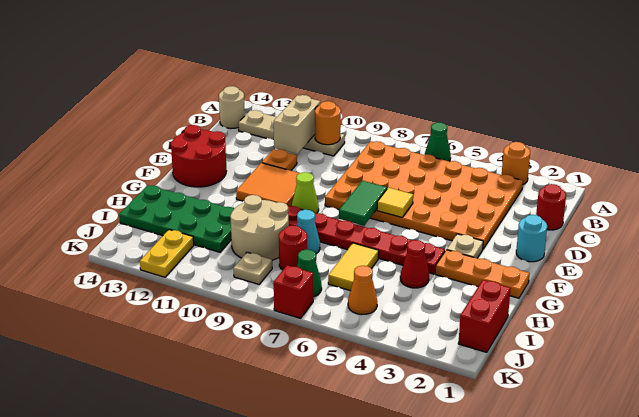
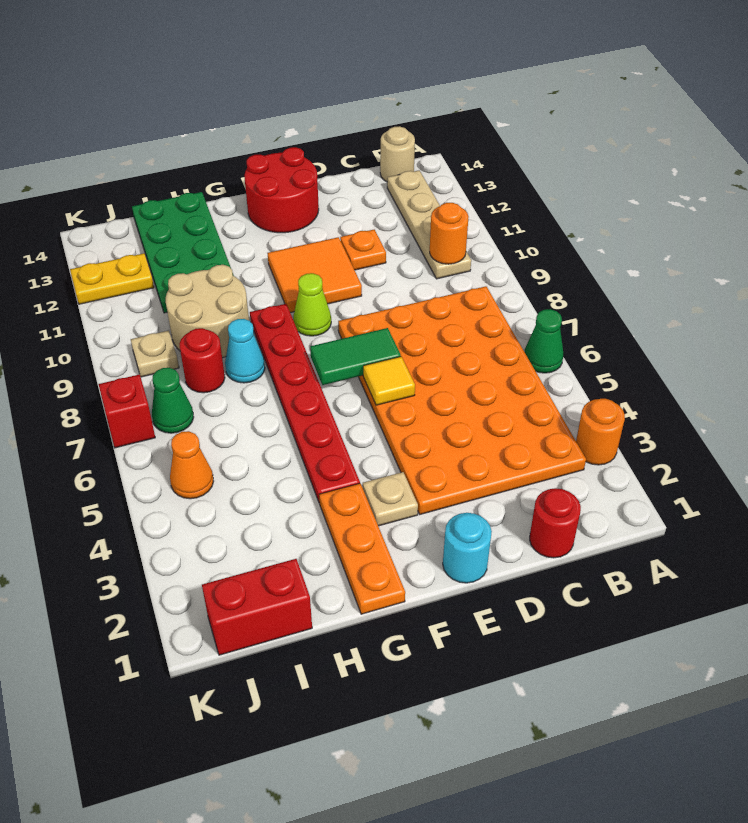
tan 1x2 brick [274,95,320,154] -> none
red 1x1 cone [400,240,429,288] -> none
yellow 1x2 tile [328,243,379,291] -> none

